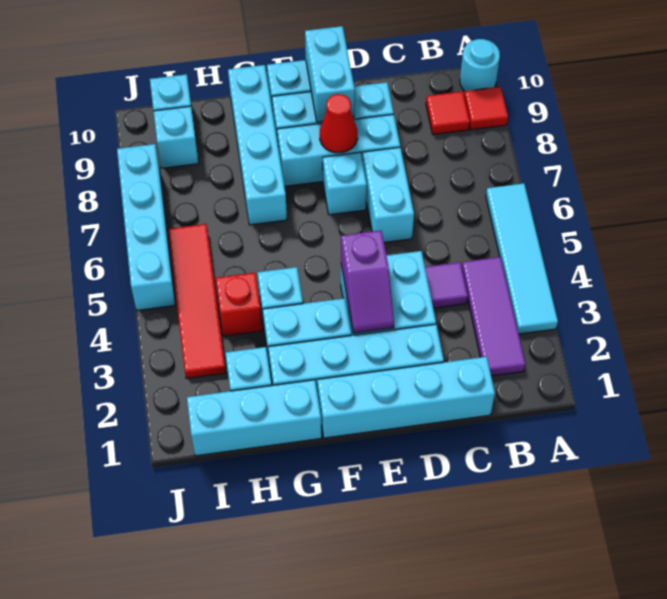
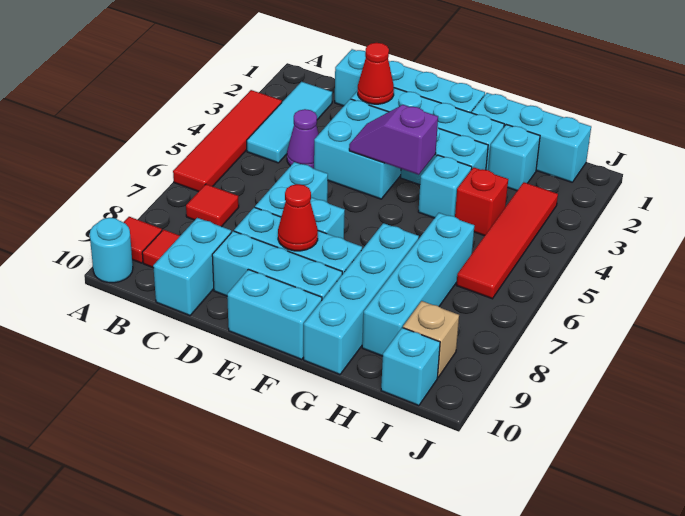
cyan 1x4 tile [486,183,558,334] -> red 1x4 tile [173,90,282,192]
purple 1x3 tile [462,257,525,376] -> cyan 1x3 tile [247,82,332,163]
none -> red 1x1 tile [186,184,239,227]
purple 1x1 tile [425,262,468,308] -> purple 1x1 cone [287,109,319,169]
none -> red 1x1 cone [358,43,394,104]
purple 1x2 slope [341,230,394,333] -> purple 1x2 slope turned to [349,105,438,175]
cyan 1x2 brick [305,26,355,122] -> cyan 1x2 brick moved to [153,218,231,316]
cyan 1x1 brick [153,106,199,168] -> tan 1x1 brick [403,301,459,377]
cyan 1x4 brick [117,144,175,310] -> cyan 1x4 brick moved to [362,213,474,356]

